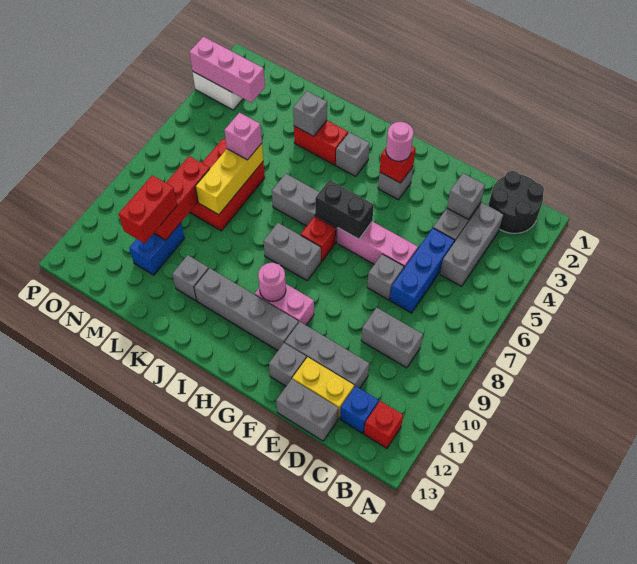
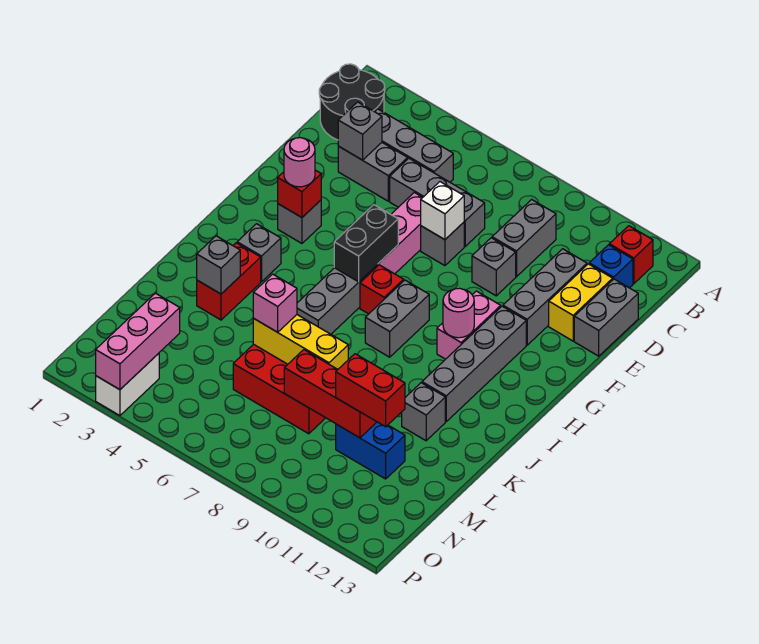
blue 1x3 brick [390,228,455,313] -> grey 1x3 brick [390,158,485,246]
none -> white 1x1 brick [421,182,464,240]
grey 1x1 brick [269,343,306,386] -> grey 1x1 brick moved to [472,238,516,296]

